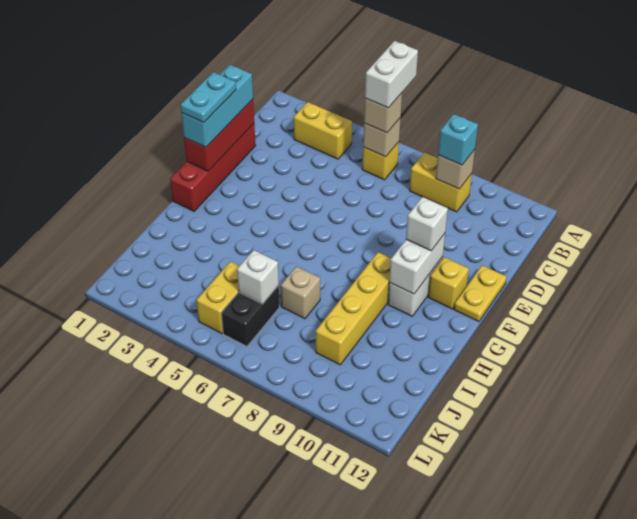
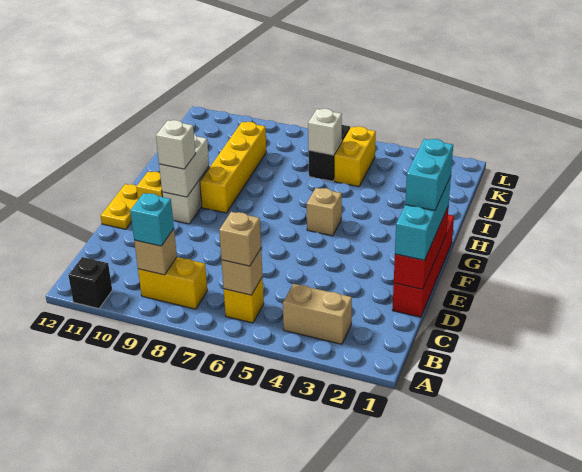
white 1x2 brick [365,41,418,108] -> none
none -> black 1x1 brick [68,257,112,309]
yellow 1x2 brick [294,102,352,159] -> tan 1x2 brick [283,284,352,344]
cyan 1x2 plate [181,72,236,123] -> cyan 1x2 brick [405,139,453,211]
tan 1x1 brick [281,266,320,319] -> tan 1x1 brick moved to [307,188,342,236]

